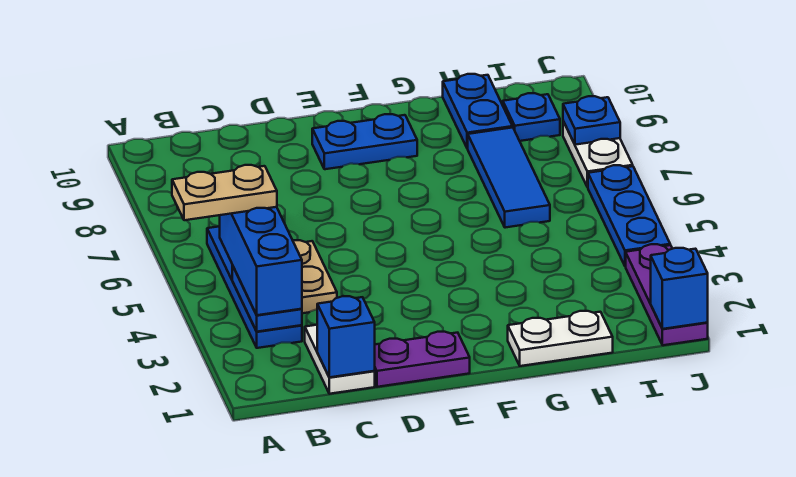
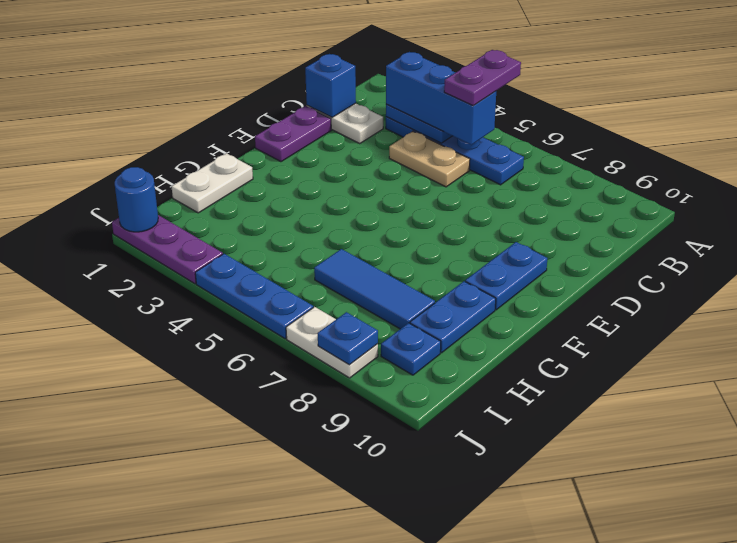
tan 1x2 plate [172,165,277,220] -> purple 1x2 plate [444,50,521,106]
blue 1x2 plate [443,74,512,149] -> blue 1x2 plate turned to [410,281,496,353]
blue 1x1 brick [651,248,708,329] -> blue 1x1 round brick [115,167,158,232]

